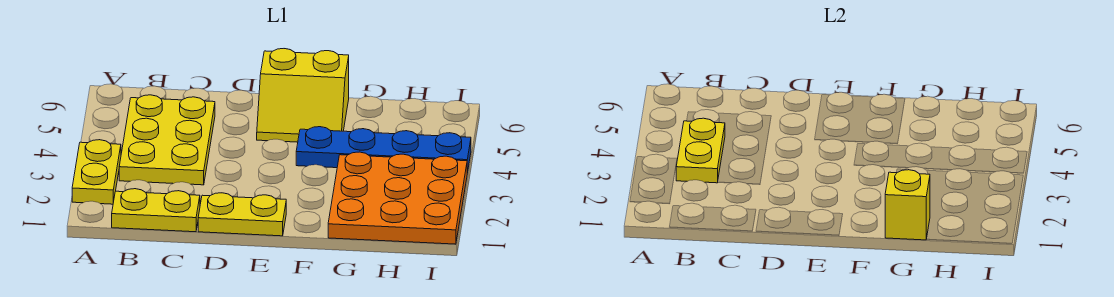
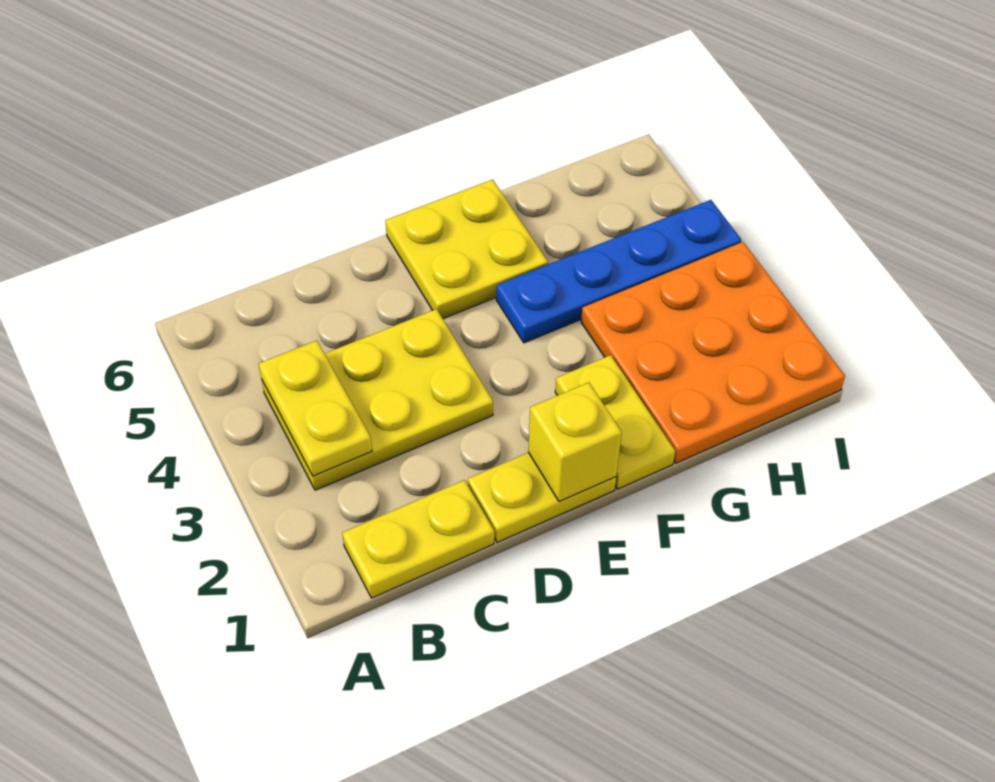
yellow 1x2 plate [72,140,121,204] -> yellow 1x2 plate moved to [555,355,675,489]
yellow 2x3 plate [119,95,215,185] -> yellow 2x3 plate turned to [262,309,493,490]
yellow 2x2 slope [257,49,349,142] -> yellow 2x2 plate [386,180,548,319]
yellow 1x1 brick [885,170,930,240] -> yellow 1x1 brick moved to [528,383,622,502]

